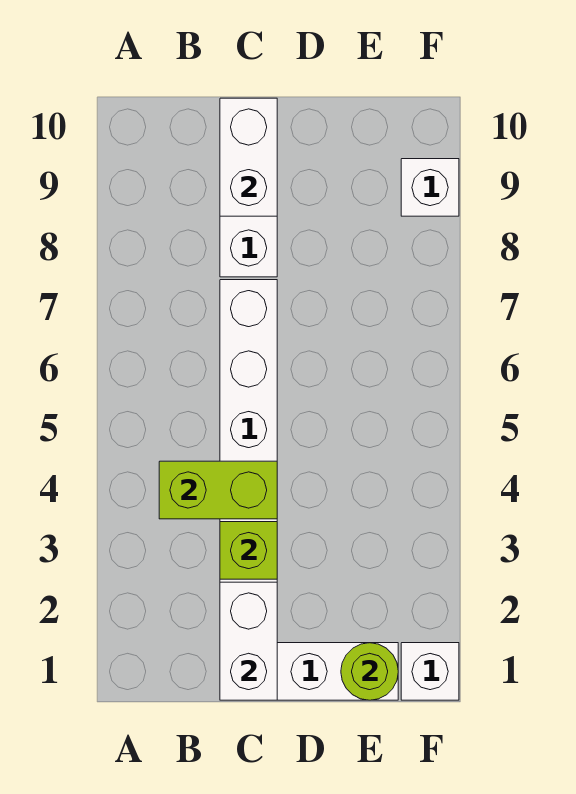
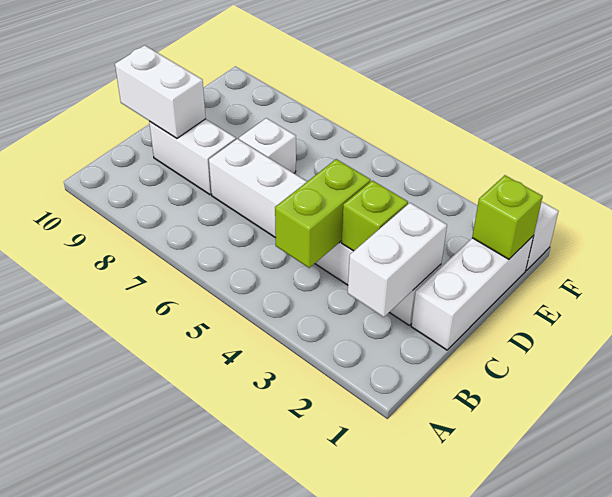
white 1x2 brick [220,582,277,700] -> white 1x2 brick turned to [348,203,447,317]
lime 1x1 round brick [341,643,398,700] -> lime 1x1 brick [472,175,543,259]
white 1x1 brick [401,159,459,216] -> white 1x1 brick moved to [239,118,296,173]

